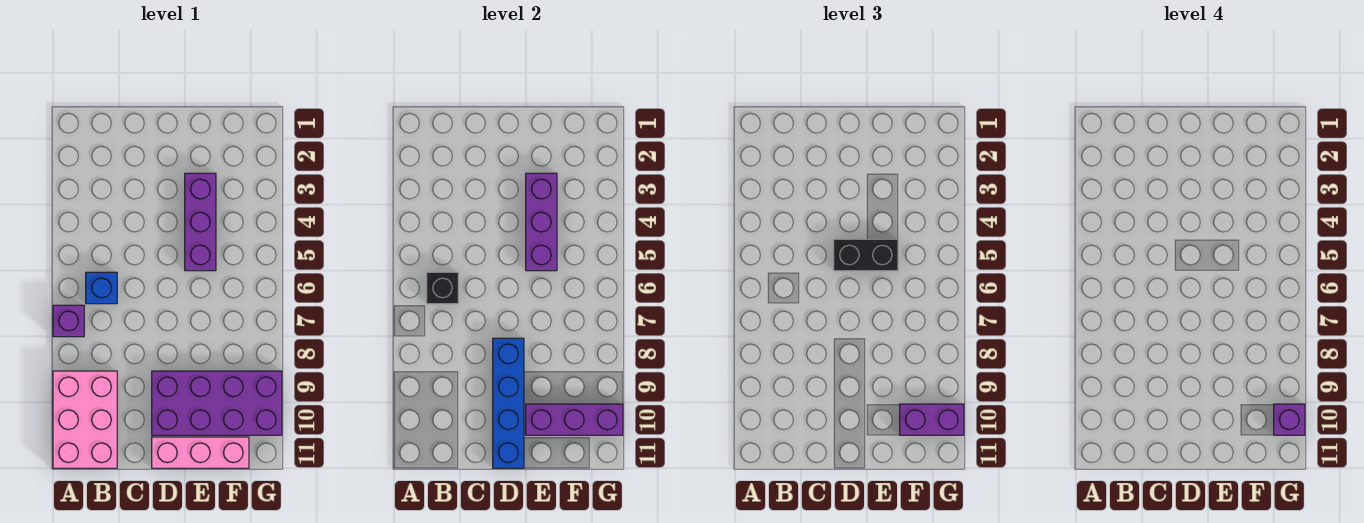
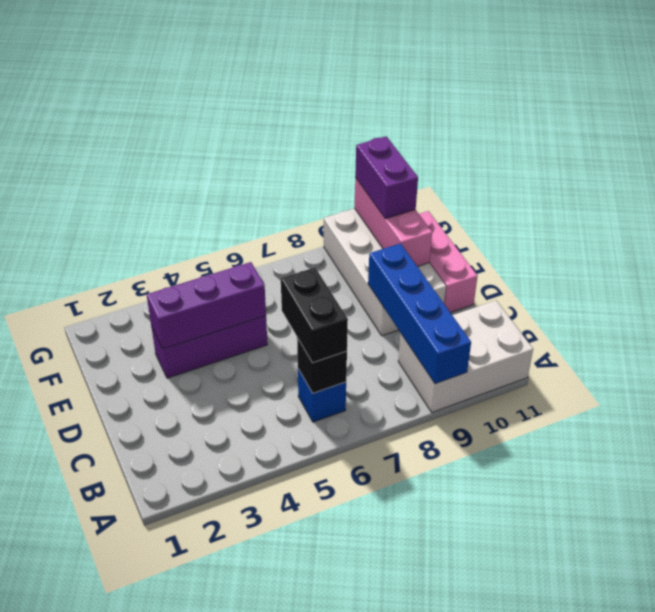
purple 1x1 brick [53,305,84,337] -> none
pink 2x3 brick [53,371,117,468] -> white 2x3 brick [398,300,533,412]
black 1x2 brick [834,239,898,271] -> black 1x2 brick moved to [281,268,348,363]
blue 1x4 brick [493,338,524,468] -> blue 1x4 brick turned to [368,243,471,384]
purple 2x4 brick [152,371,282,435] -> white 2x4 brick [324,208,446,336]
purple 1x3 brick [526,404,623,435] -> pink 1x3 brick [354,178,432,267]
purple 1x1 brick [1274,404,1305,435] -> none

